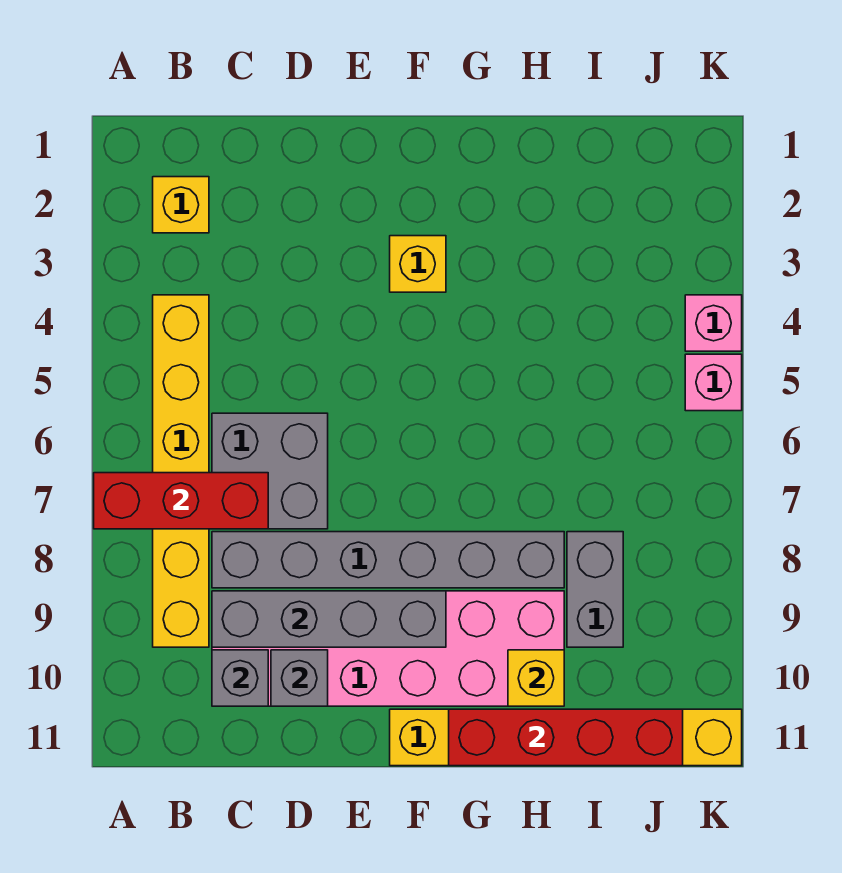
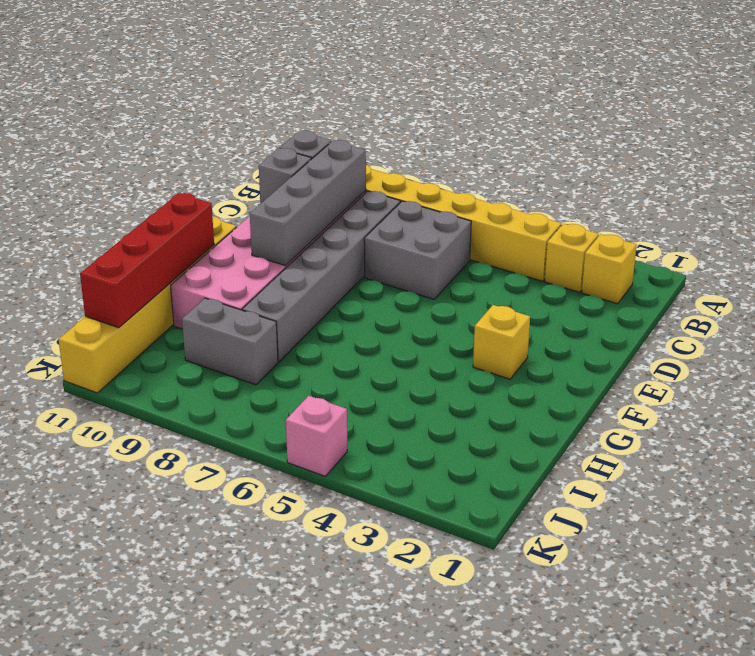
red 1x3 brick [94,473,268,529] -> none
yellow 1x1 brick [508,650,564,706] -> yellow 1x1 brick moved to [545,224,599,292]
pink 1x1 brick [685,295,742,351] -> none

